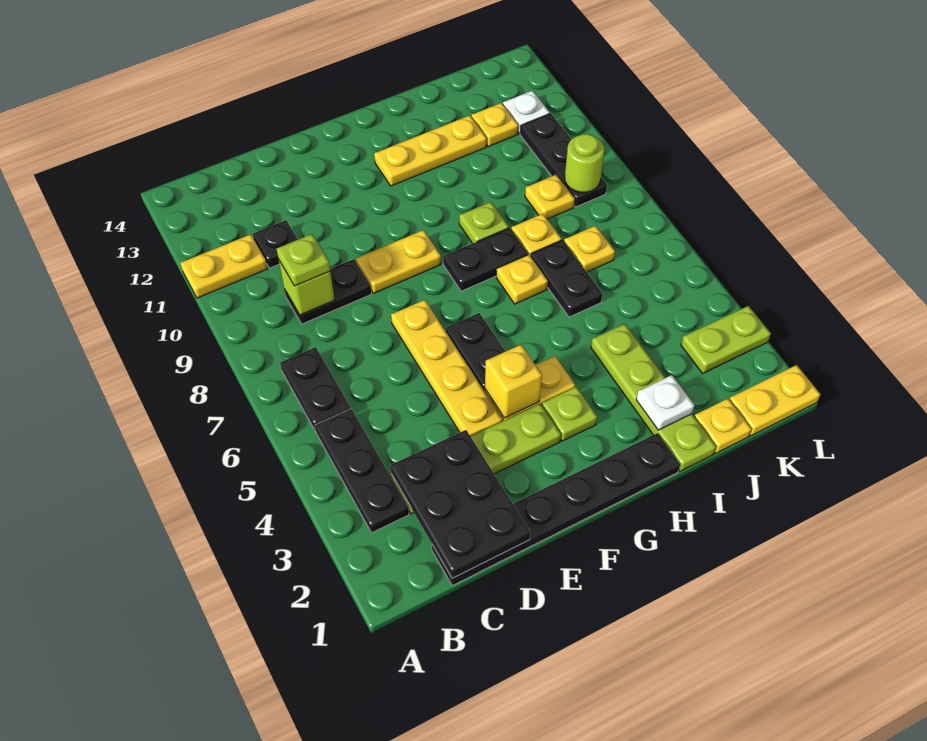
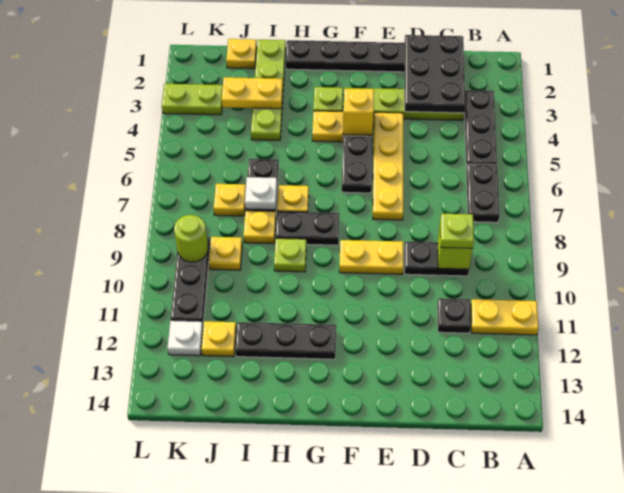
yellow 1x3 plate [374,115,487,186] -> black 1x3 plate [235,322,336,359]
white 1x1 plate [636,375,694,430] -> white 1x1 plate moved to [245,177,277,210]
yellow 1x2 plate [729,365,820,436] -> yellow 1x2 plate moved to [222,77,283,109]

